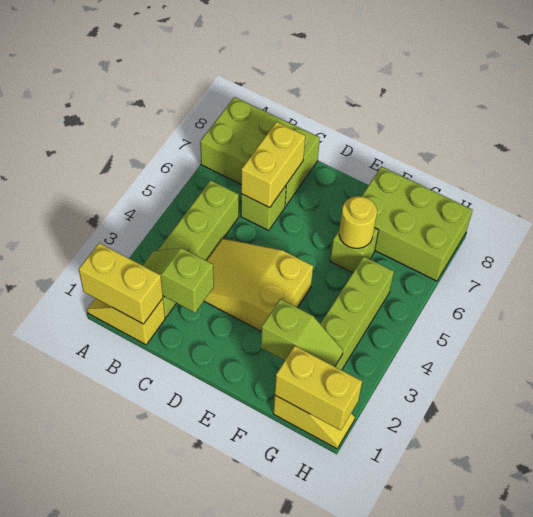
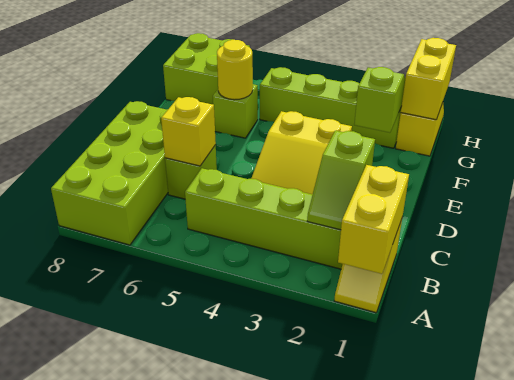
lime 2x3 brick [200,97,320,206] -> lime 2x4 brick [51,101,168,245]
yellow 1x2 brick [241,122,305,208] -> yellow 1x1 brick [161,97,216,166]
lime 2x3 brick [362,167,473,281] -> lime 2x2 brick [163,33,250,104]

